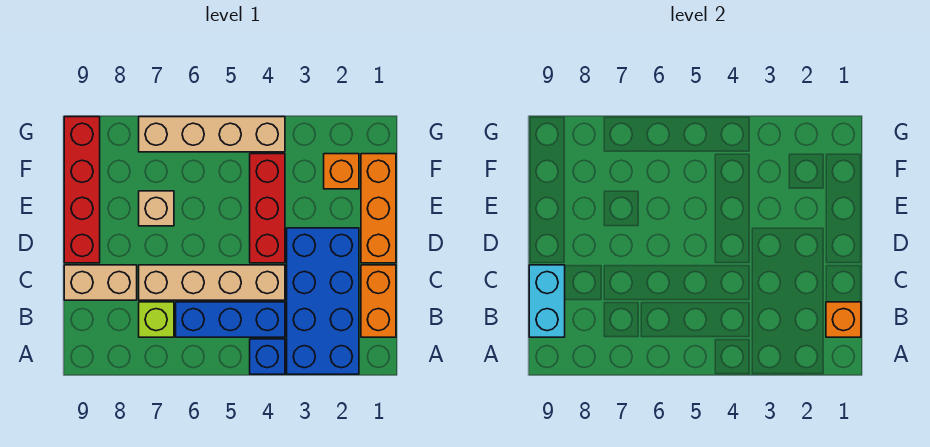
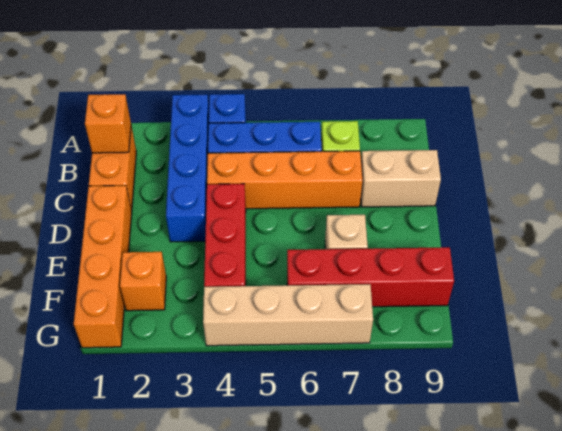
blue 2x4 brick [287,228,359,374] -> blue 1x4 brick [166,94,209,242]
cyan 1x2 brick [529,265,565,337] -> none
tan 1x4 brick [139,265,285,300] -> orange 1x4 brick [207,151,362,209]
orange 1x3 brick [361,154,396,263] -> orange 1x4 brick [74,186,132,348]
red 1x4 brick [64,117,100,263] -> red 1x4 brick turned to [287,247,454,307]

